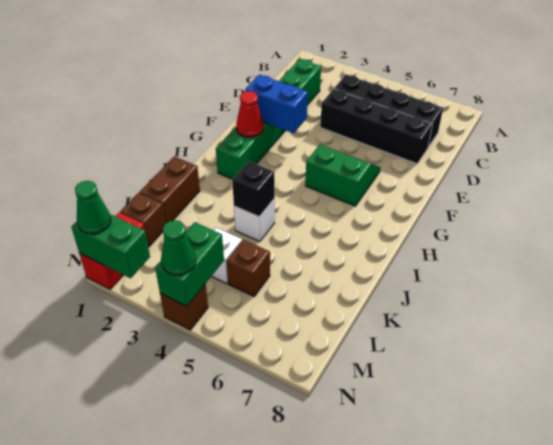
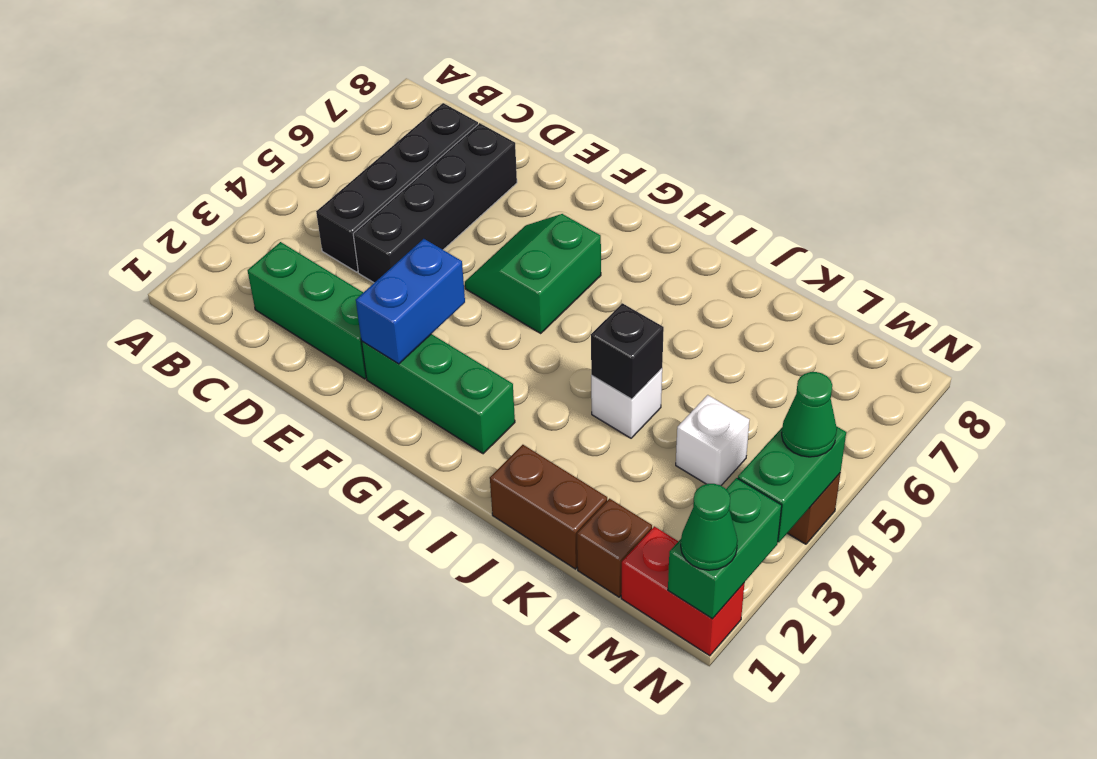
red 1x1 cone [236,91,263,137] -> none
brown 1x1 brick [226,240,270,296] -> none
green 1x2 brick [155,222,224,306] -> green 1x2 brick turned to [738,426,846,542]

